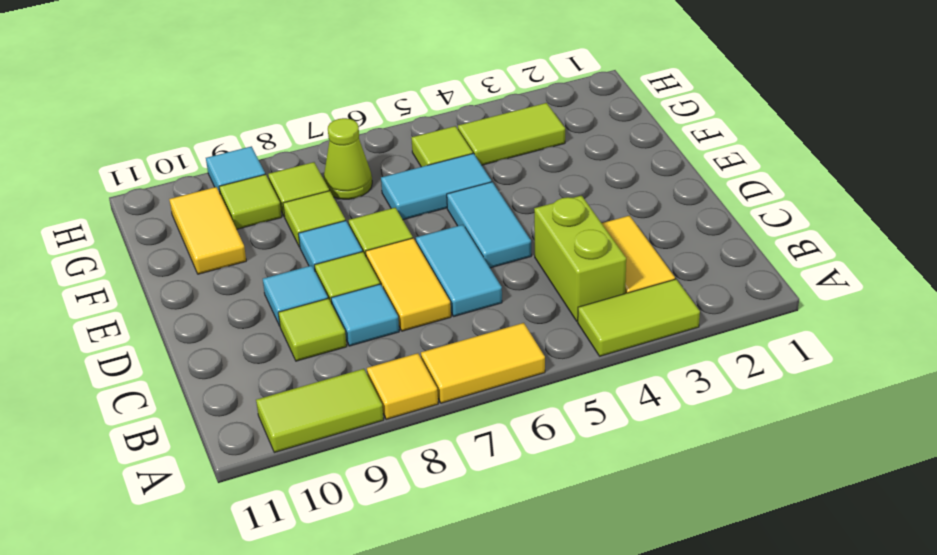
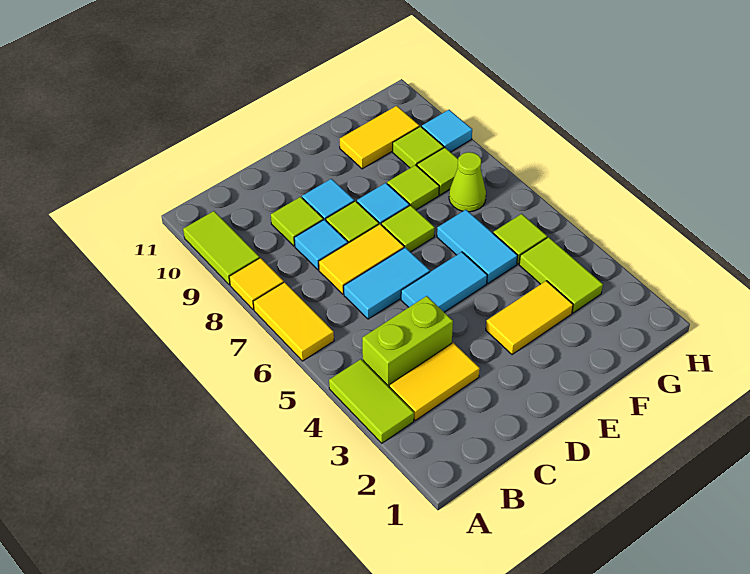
none -> yellow 1x2 tile [486,281,573,355]

